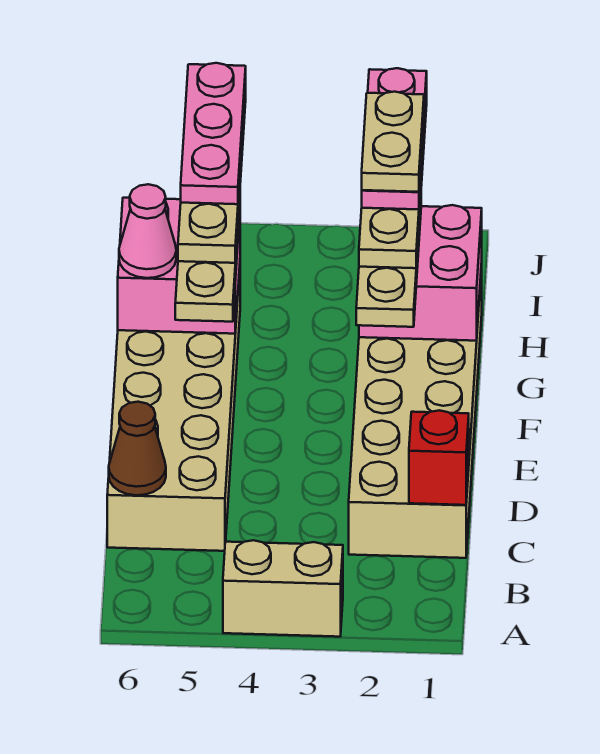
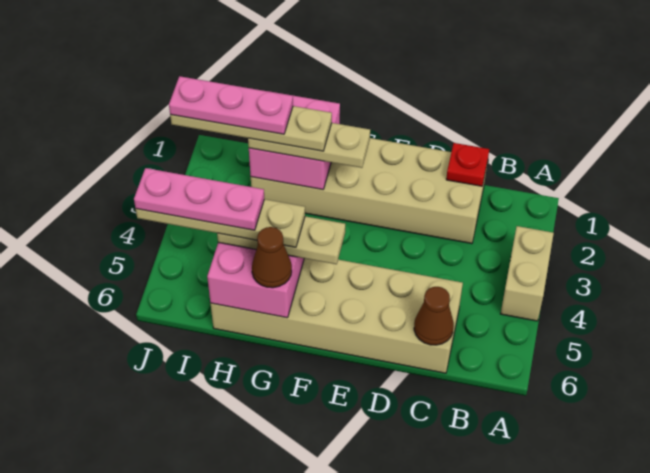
red 1x1 brick [409,410,469,505] -> red 1x1 plate [446,143,489,186]
pink 1x1 cone [119,184,176,278] -> brown 1x1 cone [252,227,292,288]
tan 1x2 plate [362,92,424,192] -> none

